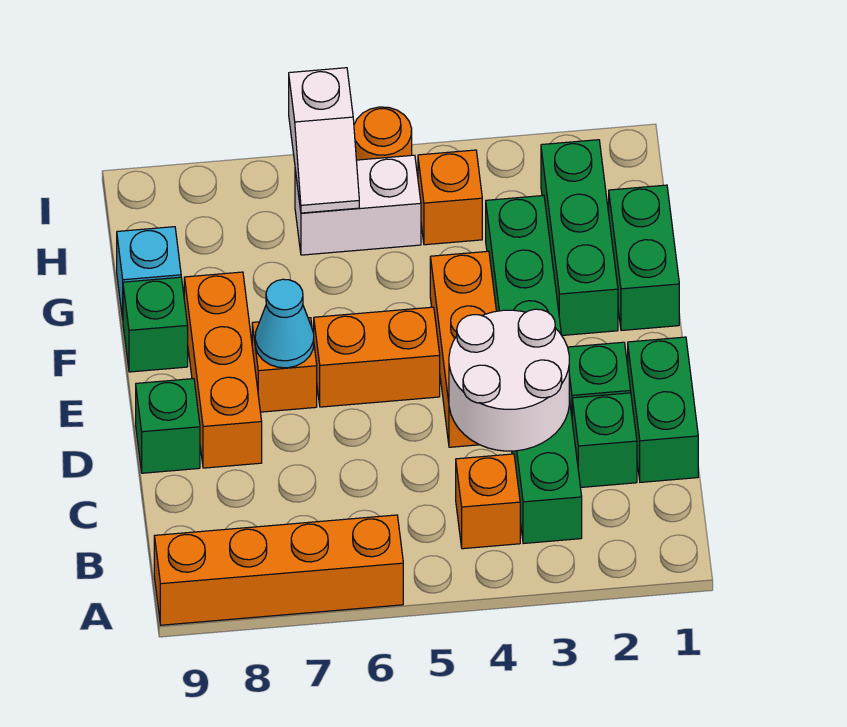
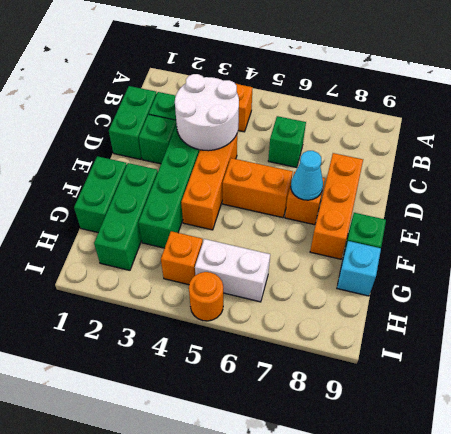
orange 1x4 brick [154,515,403,625] -> none
green 1x1 brick [136,379,200,473] -> green 1x1 brick moved to [268,116,306,167]
white 1x2 slope [289,68,359,213] -> none

